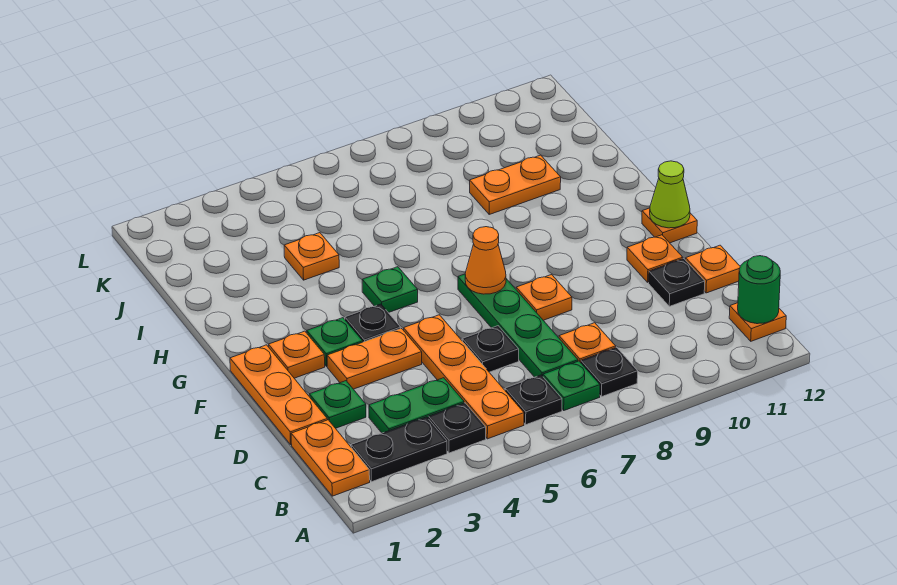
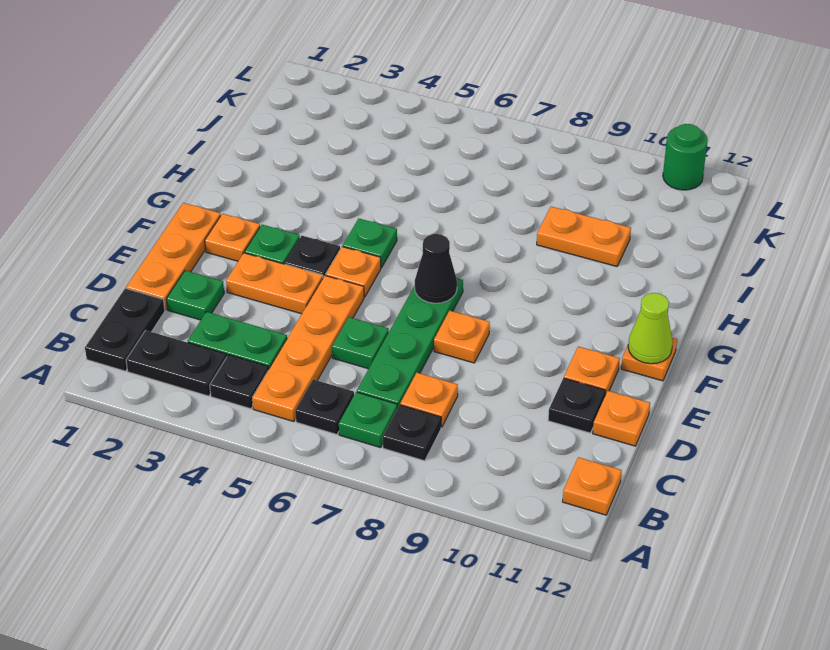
orange 1x2 plate [291,420,370,496] -> black 1x2 plate [85,288,165,371]
green 1x1 round brick [738,256,780,324] -> green 1x1 round brick moved to [663,124,708,190]
black 1x1 plate [462,326,519,372] -> green 1x1 plate [332,317,389,369]
orange 1x1 cone [465,227,506,294] -> black 1x1 cone [415,234,457,303]
orange 1x1 plate [284,233,339,280] -> orange 1x1 plate moved to [326,247,381,297]

